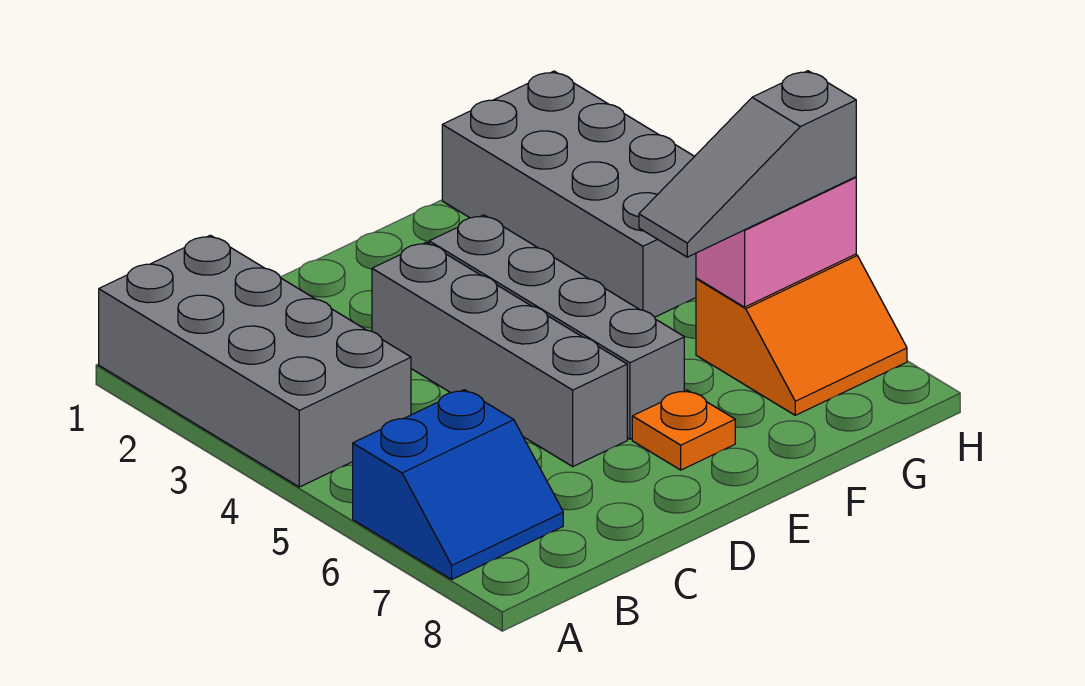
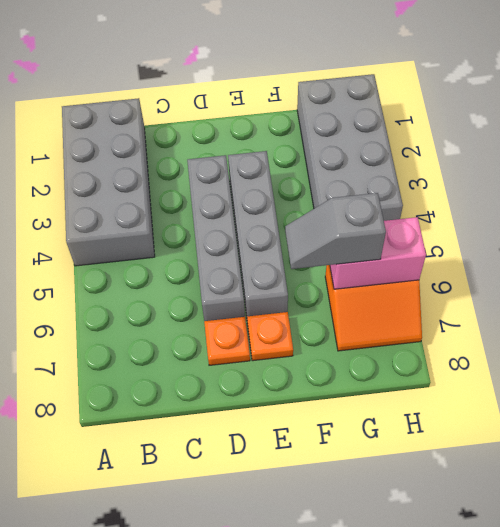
blue 2x2 slope [353,390,563,579] -> none
none -> orange 1x1 plate [204,317,250,365]
grey 1x3 slope [639,71,856,257] -> grey 1x2 slope [285,193,386,269]

